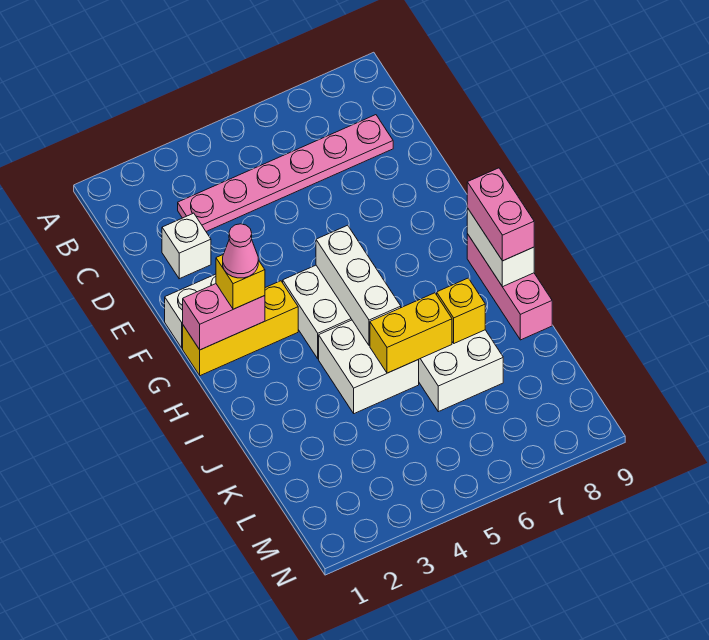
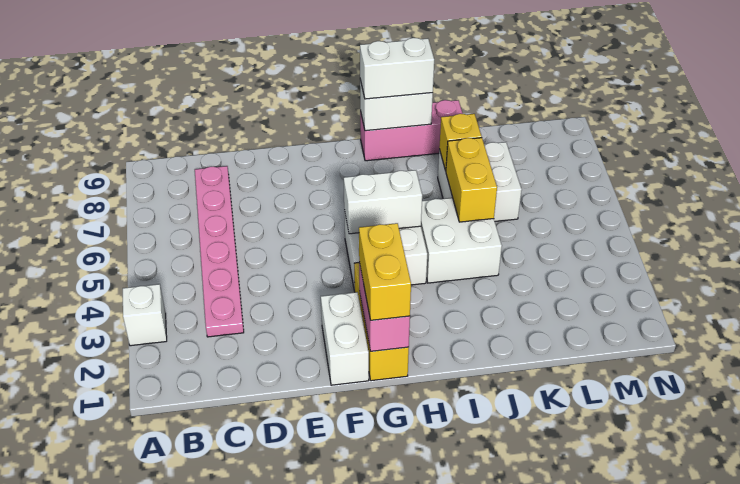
white 1x1 brick [162,213,211,279] -> white 1x1 brick moved to [123,284,167,346]
yellow 1x1 brick [216,255,265,309] -> yellow 1x2 brick [359,223,411,320]
pink 1x1 cone [223,224,258,278] -> none
white 1x3 brick [316,225,401,346] -> white 1x2 brick [344,170,422,234]
pink 1x2 brick [467,168,534,261] -> white 1x2 brick [360,38,434,99]

